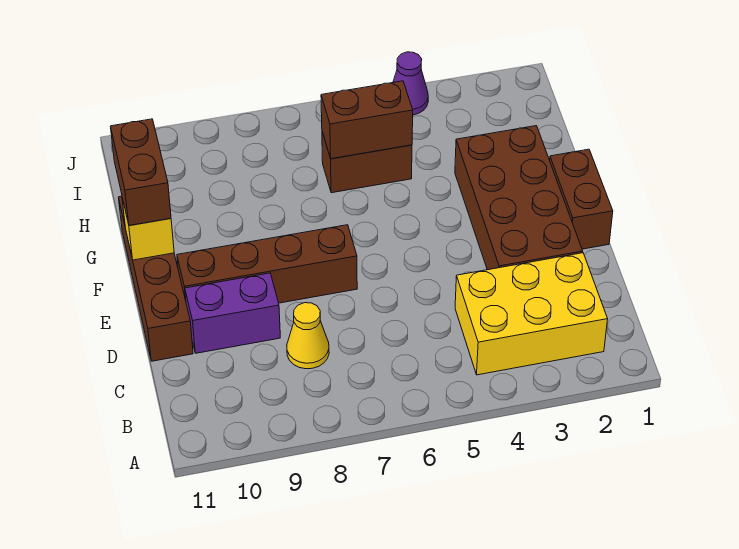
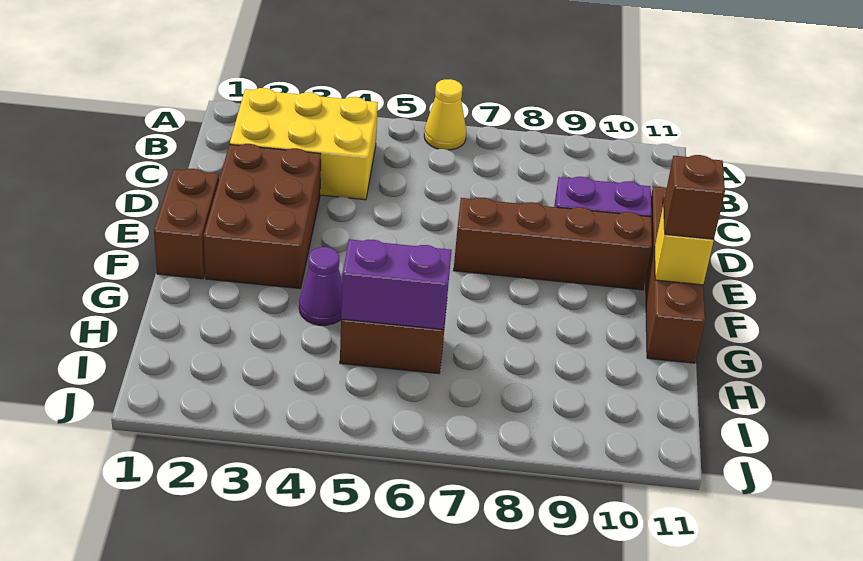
yellow 1x1 cone [287,303,329,369] -> yellow 1x1 cone moved to [424,79,466,150]
brown 2x4 brick [455,126,583,270] -> brown 2x3 brick [204,144,321,289]
brown 1x2 brick [110,119,171,226] -> brown 1x1 brick [664,155,725,240]
brown 1x2 brick [321,81,413,159] -> purple 1x2 brick [341,239,451,330]
purple 1x1 cone [393,52,428,115] -> purple 1x1 cone moved to [299,247,342,325]

